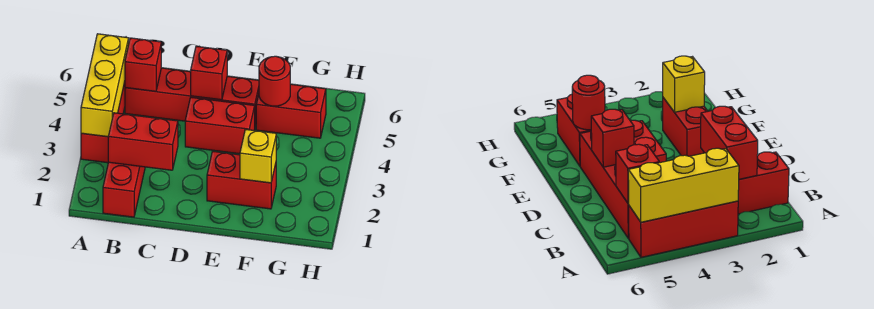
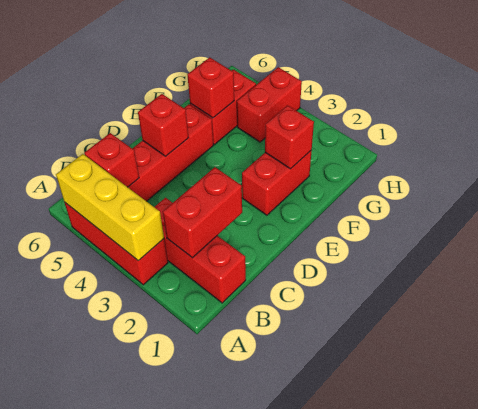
red 1x2 brick [185,97,255,154] -> red 1x2 brick moved to [237,67,302,142]
yellow 1x1 brick [240,129,276,183] -> red 1x1 brick [265,105,314,169]
red 1x1 round brick [259,56,290,106] -> red 1x1 brick [187,57,234,118]

